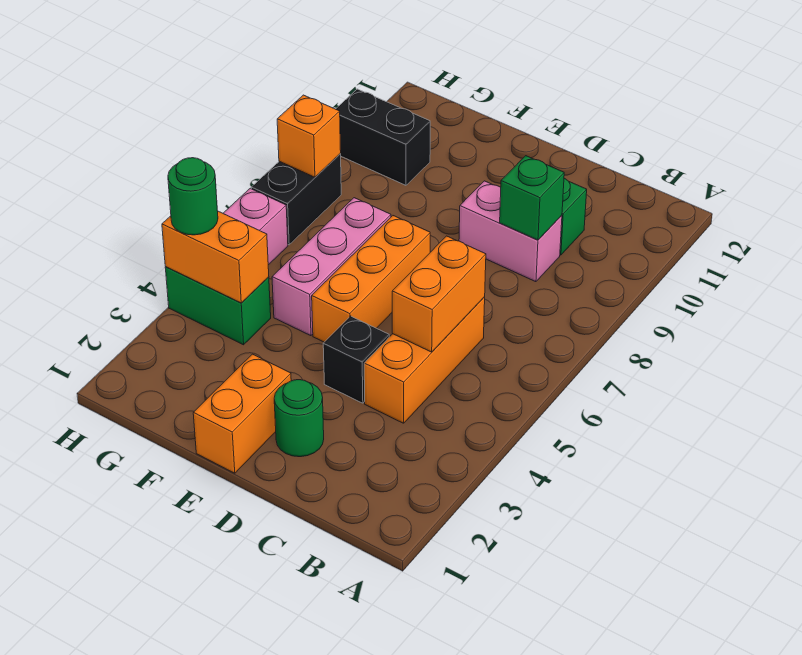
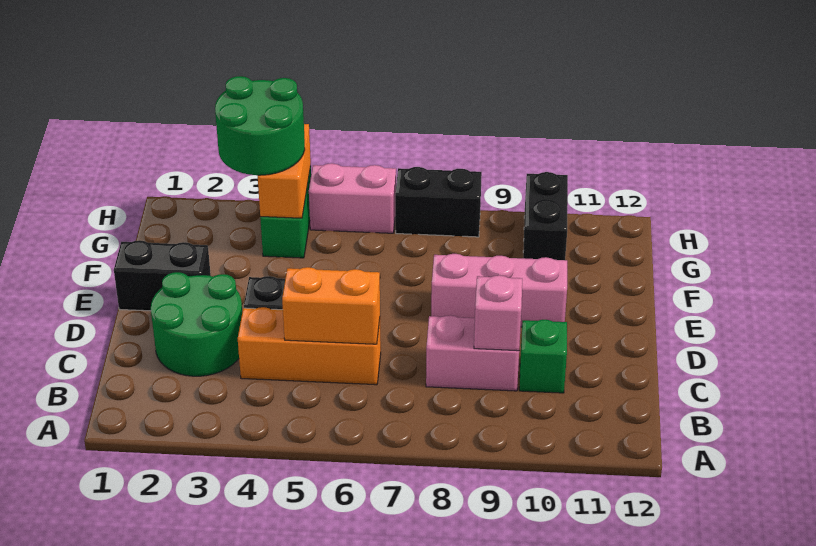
pink 1x2 brick [459,181,562,282] -> pink 1x2 brick turned to [426,315,519,391]
green 1x1 brick [500,156,564,240] -> pink 1x1 brick [474,275,522,351]
green 1x1 round brick [274,380,324,457] -> green 2x2 round brick [151,272,242,376]
orange 1x2 brick [193,354,291,473] -> black 1x2 brick [114,240,211,311]
orange 1x3 brick [312,216,430,342] -> none
pink 1x3 brick [272,198,391,336] -> pink 1x3 brick moved to [431,254,567,327]
green 1x1 round brick [168,158,218,235] -> green 2x2 round brick [215,76,305,175]
orange 1x1 brick [277,95,341,177] -> none

